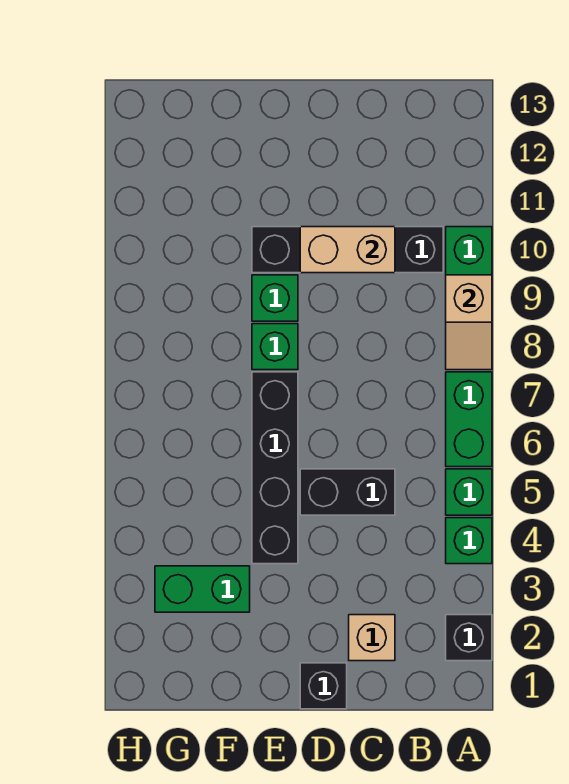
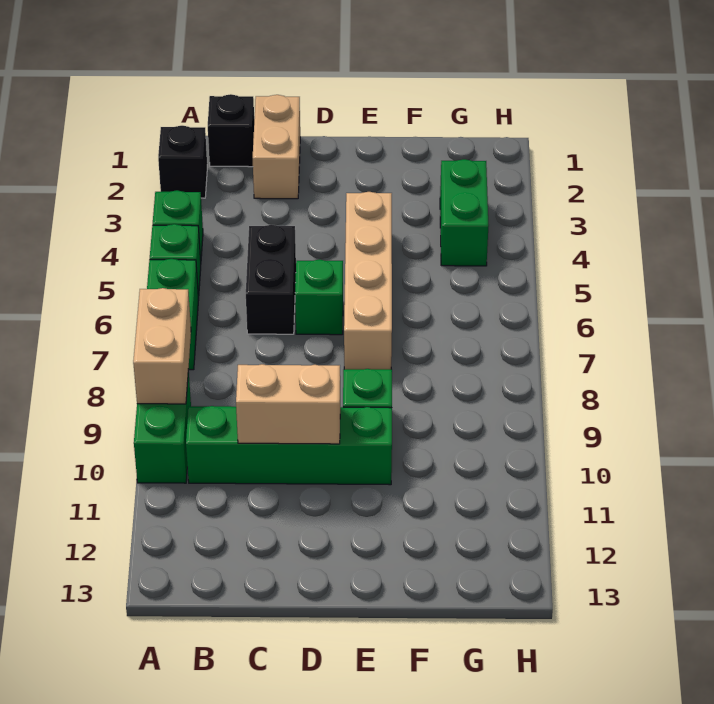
tan 1x2 slope [446,275,492,370] -> tan 1x2 brick [133,288,191,404]
black 1x4 brick [252,227,443,273] -> green 1x4 brick [186,406,392,485]
tan 1x1 brick [349,615,395,661] -> tan 1x2 brick [253,95,300,199]
black 1x2 brick [300,469,395,515] -> black 1x2 brick turned to [246,225,296,334]
black 1x1 brick [300,663,347,709] -> black 1x1 brick moved to [208,94,254,167]
black 1x4 brick [252,372,298,564] -> tan 1x4 brick [344,192,392,369]
green 1x1 brick [252,324,298,370] -> green 1x1 brick moved to [295,259,343,335]
green 1x2 brick [155,566,250,612] -> green 1x2 brick turned to [440,159,489,266]

